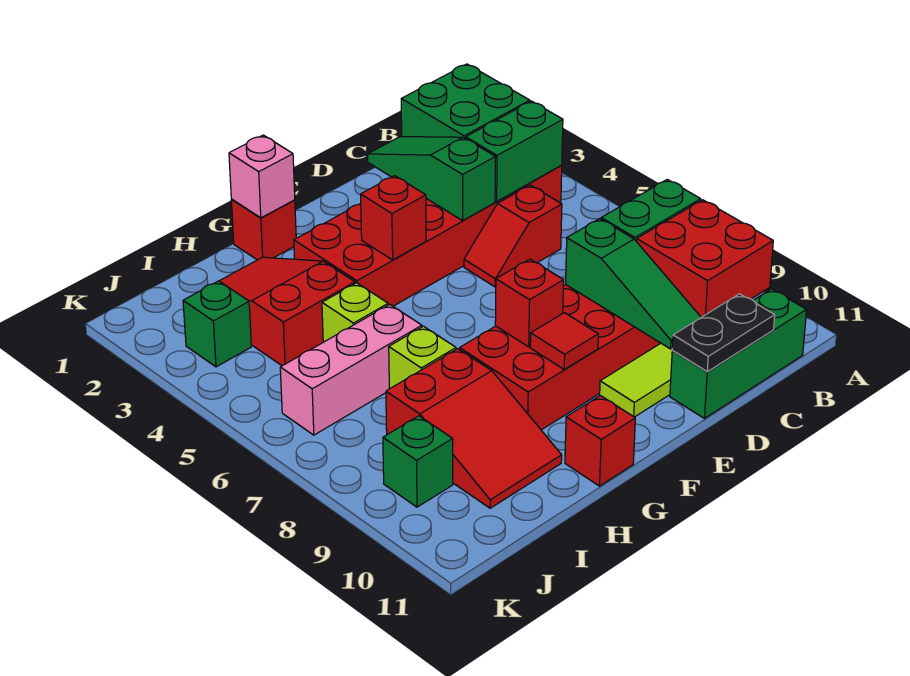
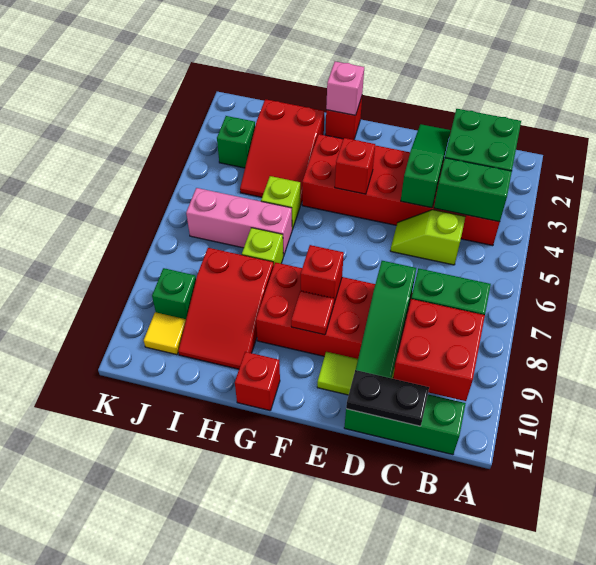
red 1x2 slope [464,185,562,287] -> lime 1x2 slope [390,210,465,265]
red 2x3 slope [220,257,355,366] -> red 2x3 slope turned to [240,99,324,205]
none -> yellow 1x1 tile [144,312,186,355]

